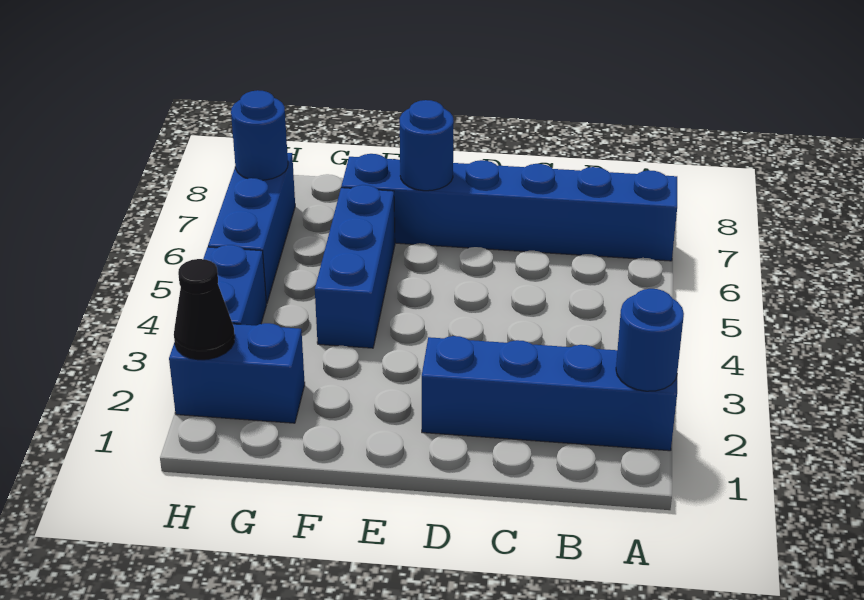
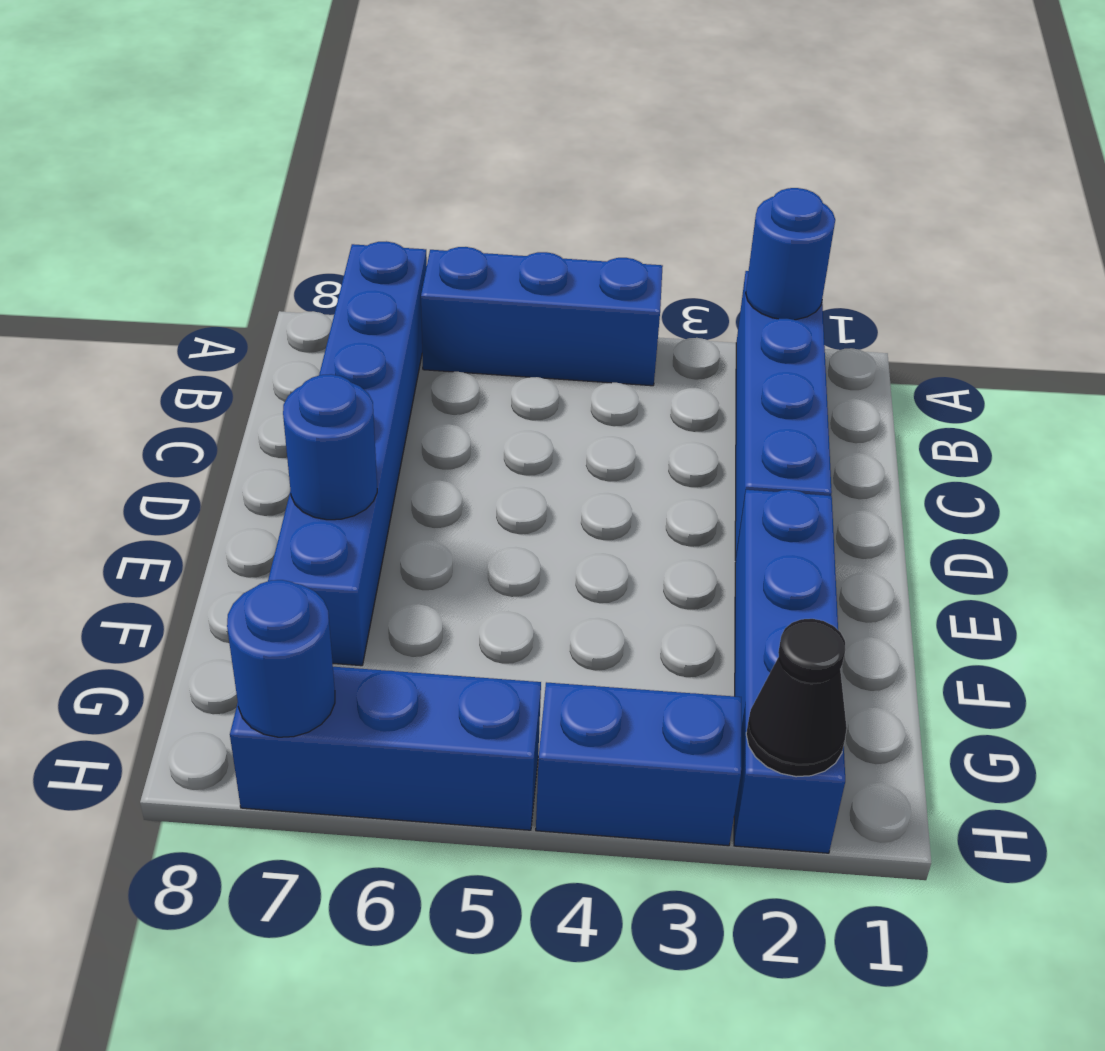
blue 1x3 brick [315,185,395,348] -> blue 1x3 brick moved to [421,247,663,386]
blue 1x2 brick [169,323,305,423] -> blue 1x4 brick [734,490,845,853]

